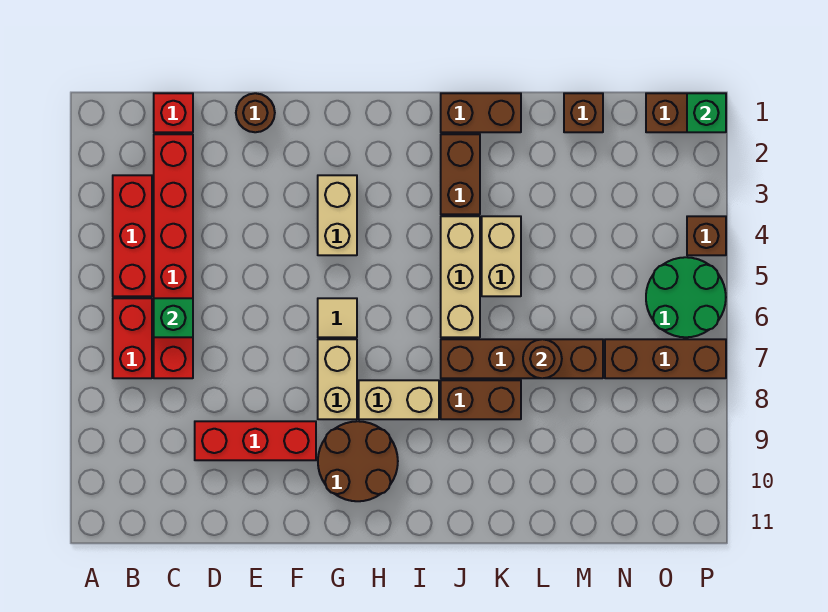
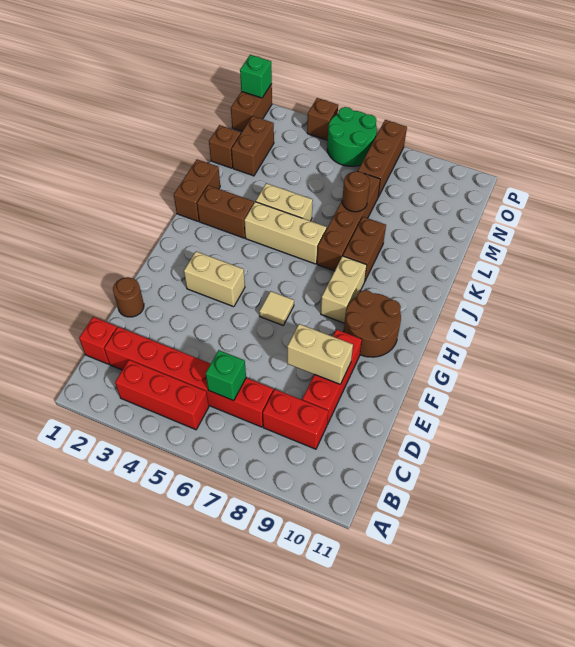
red 1x2 brick [113,298,152,378] -> red 1x2 brick moved to [263,389,328,449]
tan 1x2 brick [318,339,357,419] -> tan 1x2 brick moved to [287,324,353,384]
none -> brown 1x2 brick [231,116,274,176]

